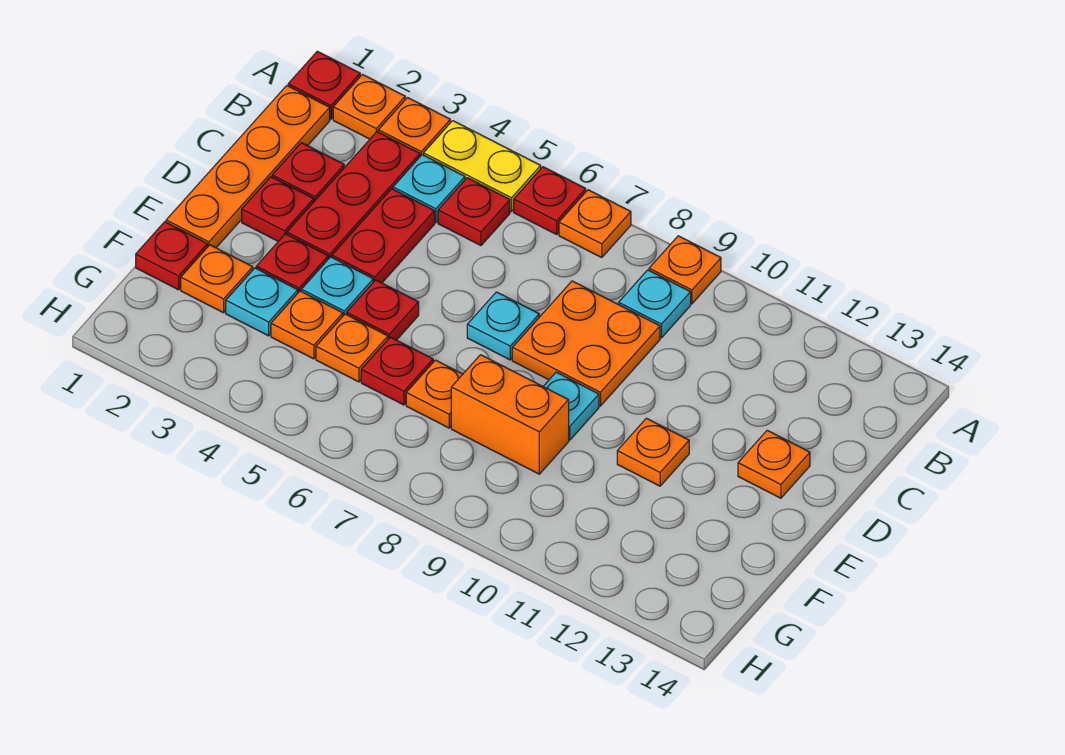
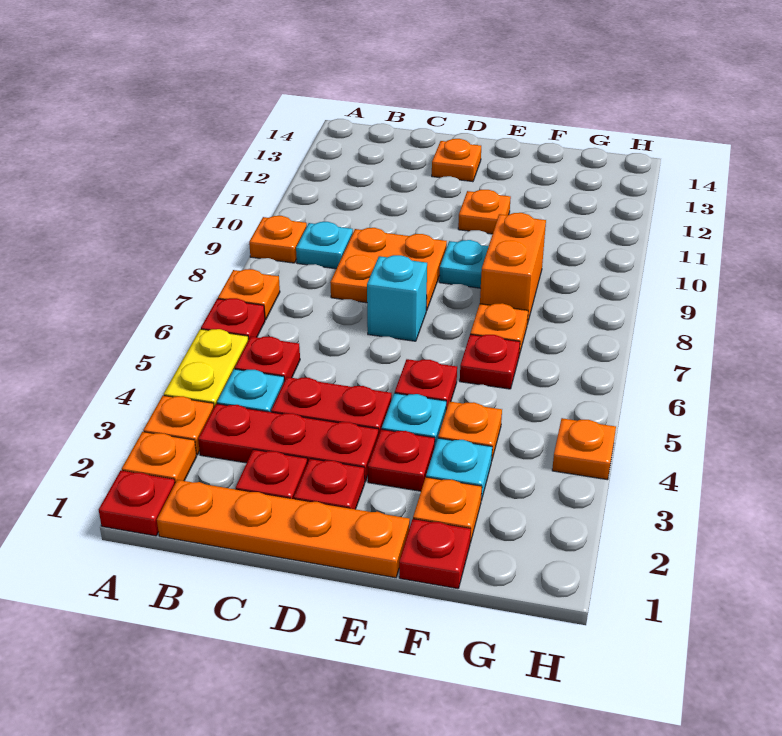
cyan 1x1 plate [467,292,539,360] -> cyan 1x1 brick [367,255,427,341]
orange 1x1 plate [316,314,388,382] -> orange 1x1 plate moved to [552,418,616,480]

